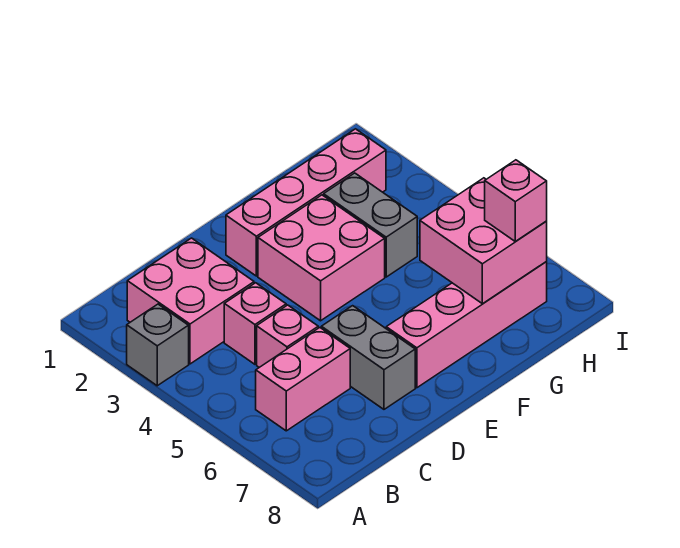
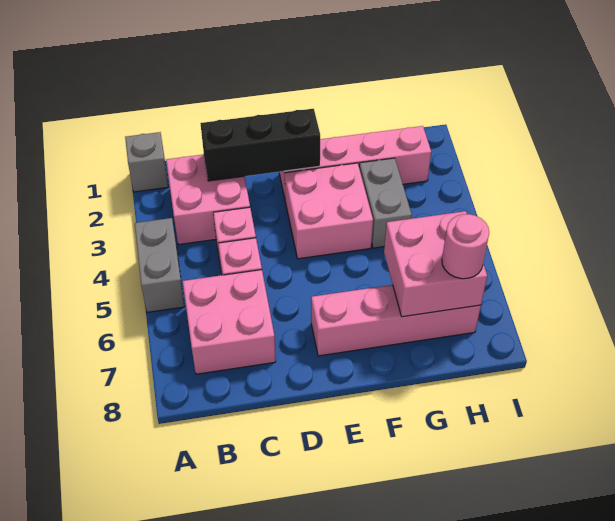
grey 1x1 brick [127,304,189,386] -> grey 1x1 brick moved to [125,132,168,192]
pink 1x2 brick [256,328,350,431] -> pink 2x2 brick [183,270,276,374]
none -> black 1x3 brick [200,109,320,181]
grey 1x2 brick [321,306,415,409] -> grey 1x2 brick moved to [135,218,185,312]
pink 1x1 brick [485,160,547,242] -> pink 1x1 round brick [442,214,489,279]

